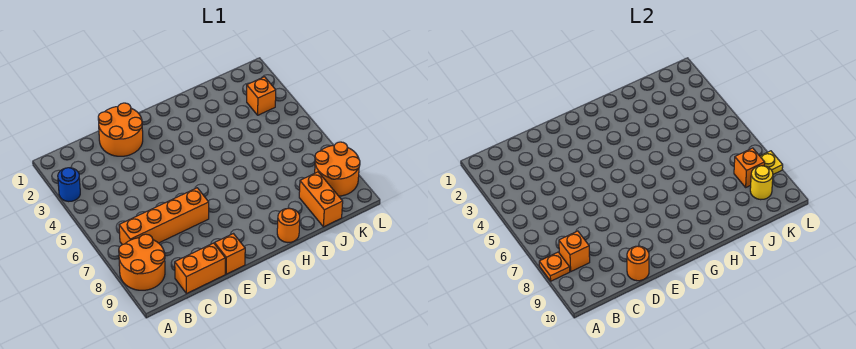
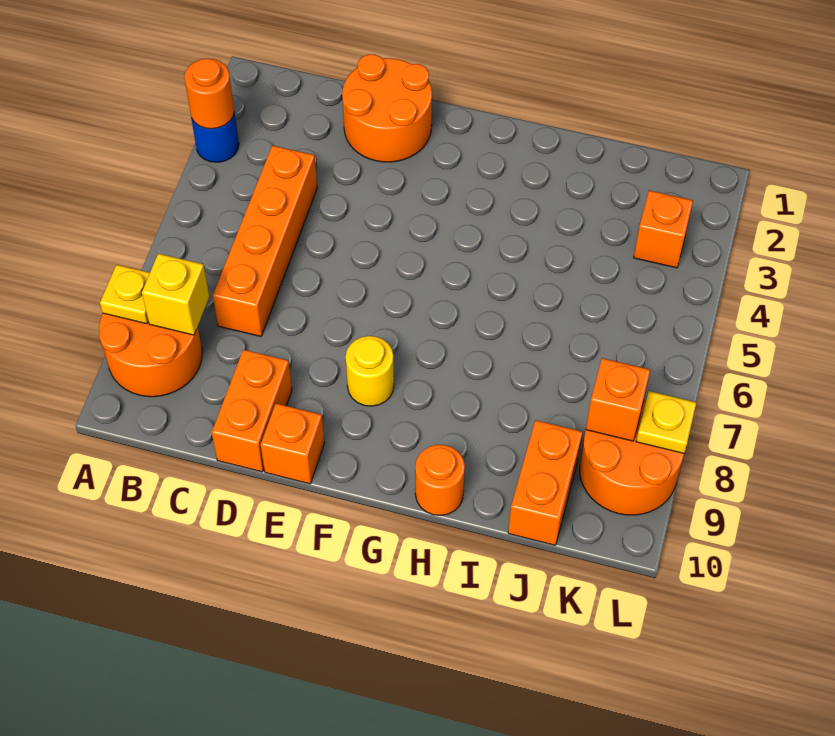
orange 1x1 plate [539,252,570,281] -> yellow 1x1 plate [100,265,150,324]
orange 1x4 brick [119,188,209,245] -> orange 1x4 brick turned to [213,146,317,337]
orange 1x1 brick [559,231,590,271] -> yellow 1x1 brick [142,254,209,335]
orange 1x2 brick [175,243,225,294] -> orange 1x2 brick turned to [212,350,292,472]
orange 1x1 round brick [627,246,649,281] -> orange 1x1 round brick moved to [184,58,234,129]
yellow 1x1 round brick [750,166,773,200] -> yellow 1x1 round brick moved to [346,336,394,406]

